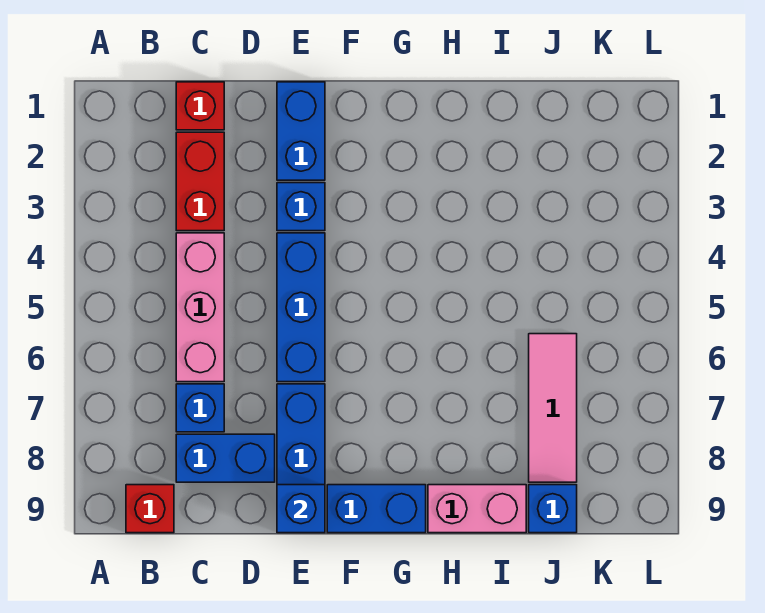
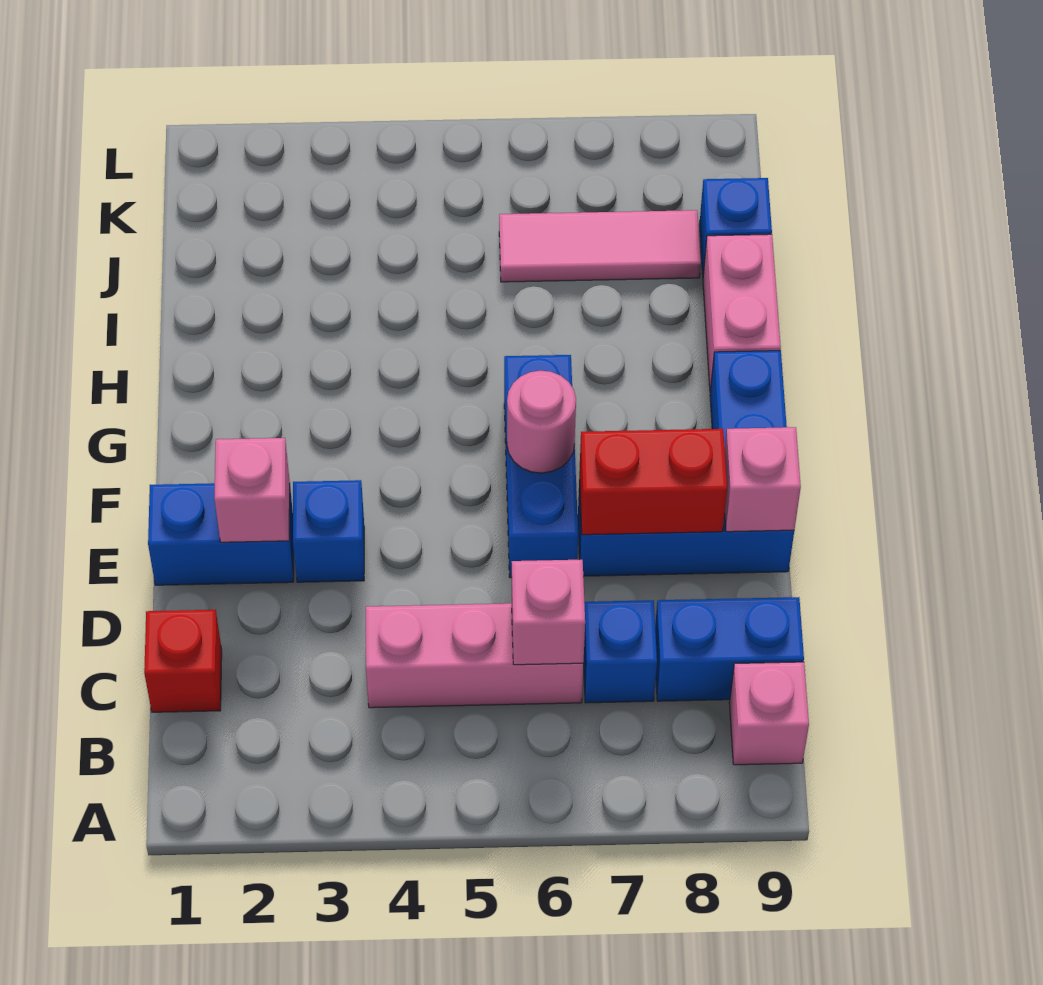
red 1x1 brick [126,485,174,533] -> pink 1x1 brick [729,662,809,765]
red 1x2 brick [176,132,224,231] -> red 1x2 brick moved to [579,429,727,535]
none -> pink 1x1 brick [512,560,585,665]
blue 1x2 brick [176,434,275,482] -> blue 1x2 brick turned to [655,597,804,701]
none -> pink 1x1 brick [214,438,290,542]
blue 1x3 brick [277,233,325,382] -> blue 1x3 brick turned to [504,355,578,578]
blue 1x1 brick [277,485,325,533] -> pink 1x1 brick [725,427,801,532]
none -> pink 1x1 round brick [507,371,576,473]

